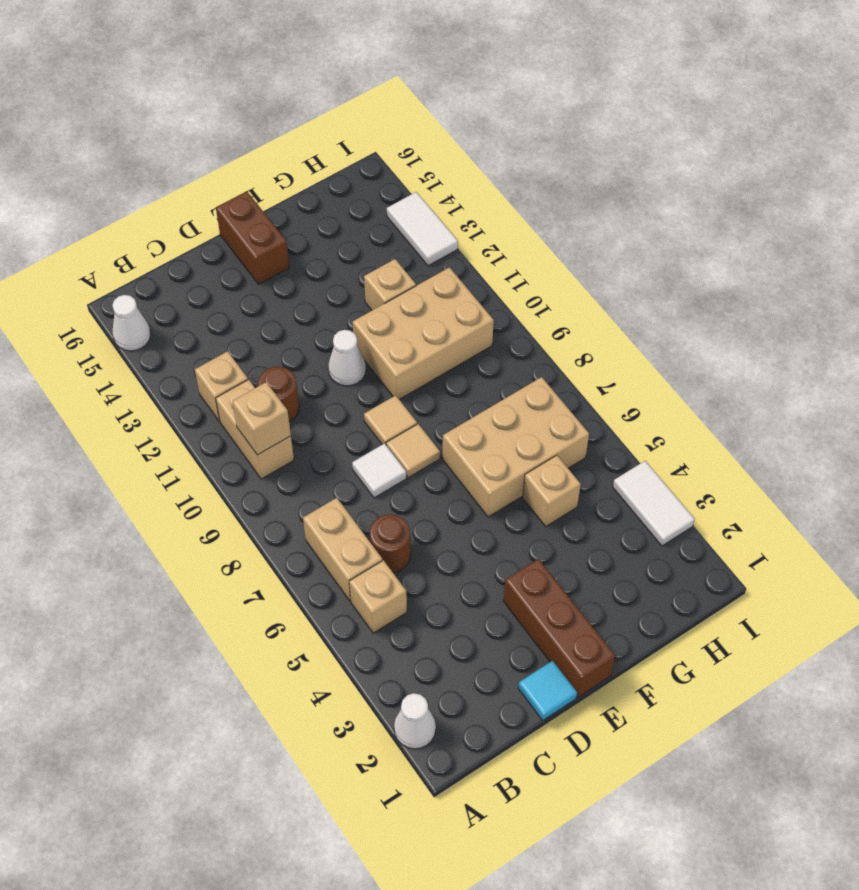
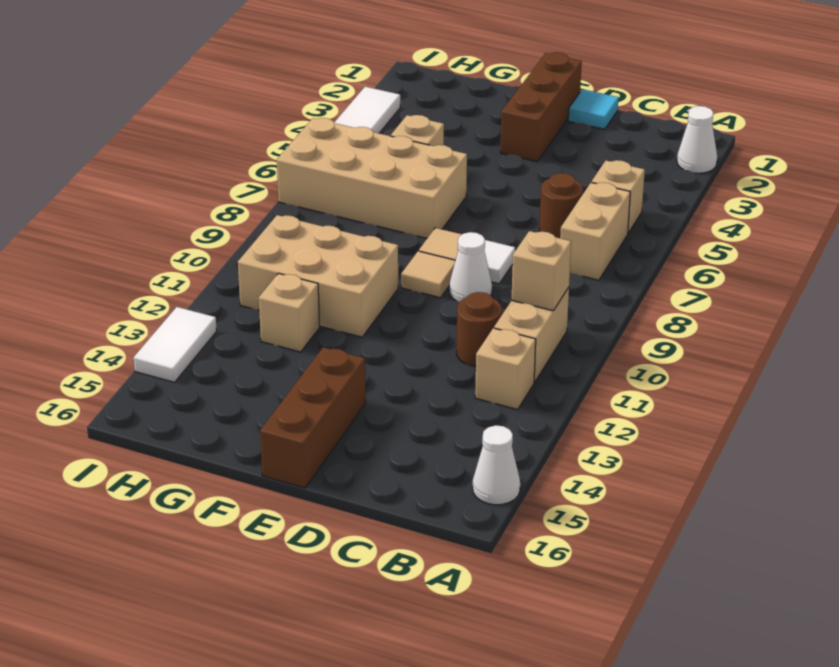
white 1x1 cone [328,330,366,386] -> white 1x1 cone moved to [449,232,492,302]
brown 1x2 brick [216,191,289,284] -> brown 1x3 brick [260,347,366,488]
tan 2x3 brick [443,377,589,517] -> tan 2x4 brick [277,118,467,238]

